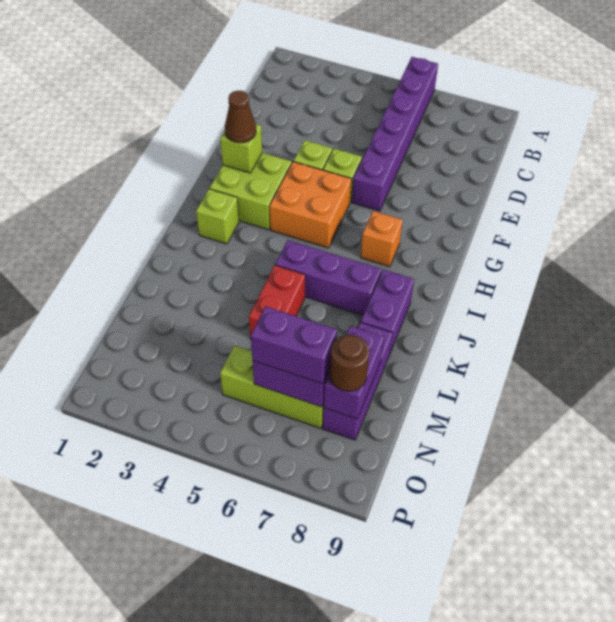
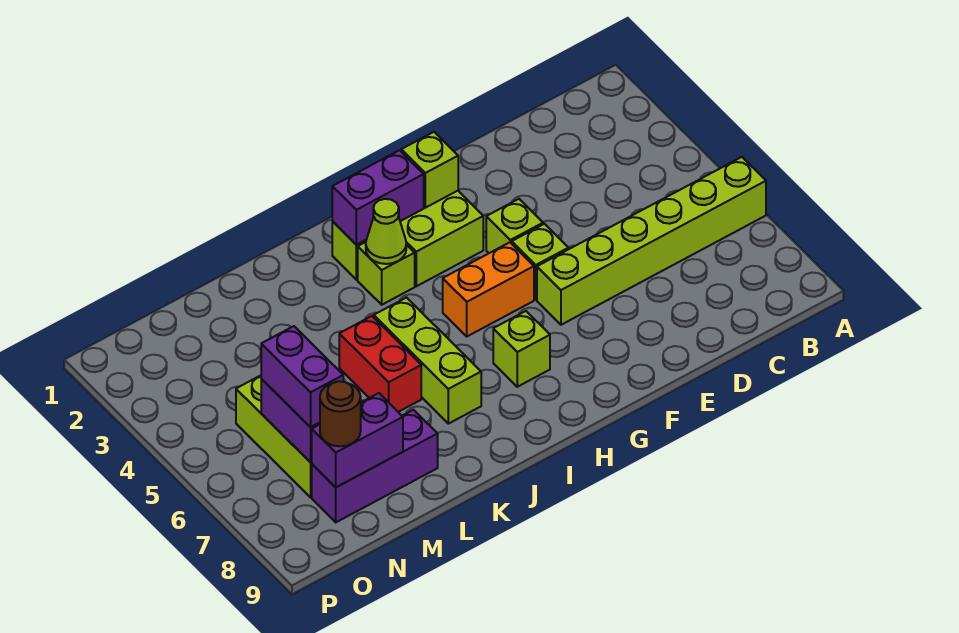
purple 1x6 brick [352,57,438,211] -> lime 1x6 brick [537,157,766,325]
brown 1x1 cone [225,91,256,143] -> none
orange 2x2 brick [270,162,351,248] -> orange 1x2 brick [443,242,534,336]
orange 1x1 brick [361,211,403,267] -> lime 1x1 brick [493,311,550,387]
none -> lime 1x1 brick [358,242,415,305]
none -> lime 1x1 cone [366,199,406,264]
purple 1x3 brick [275,240,381,315] -> lime 1x3 brick [374,298,481,424]
purple 1x2 brick [361,269,414,353] -> purple 1x2 brick moved to [332,150,424,245]
red 1x2 brick [249,265,305,339] -> red 1x2 brick turned to [339,316,421,412]

